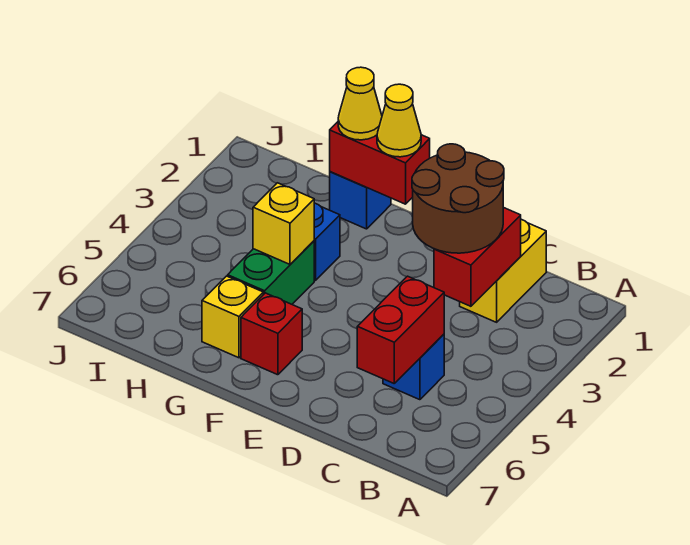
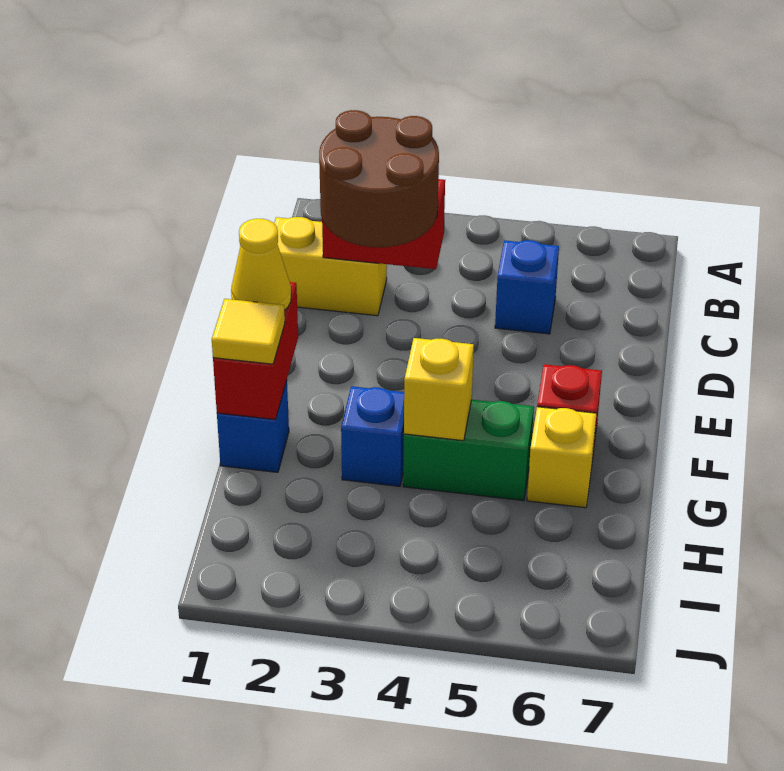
red 1x2 brick [357,276,444,383] -> none
yellow 1x1 cone [338,67,382,140] -> yellow 1x1 tile [212,299,285,364]

